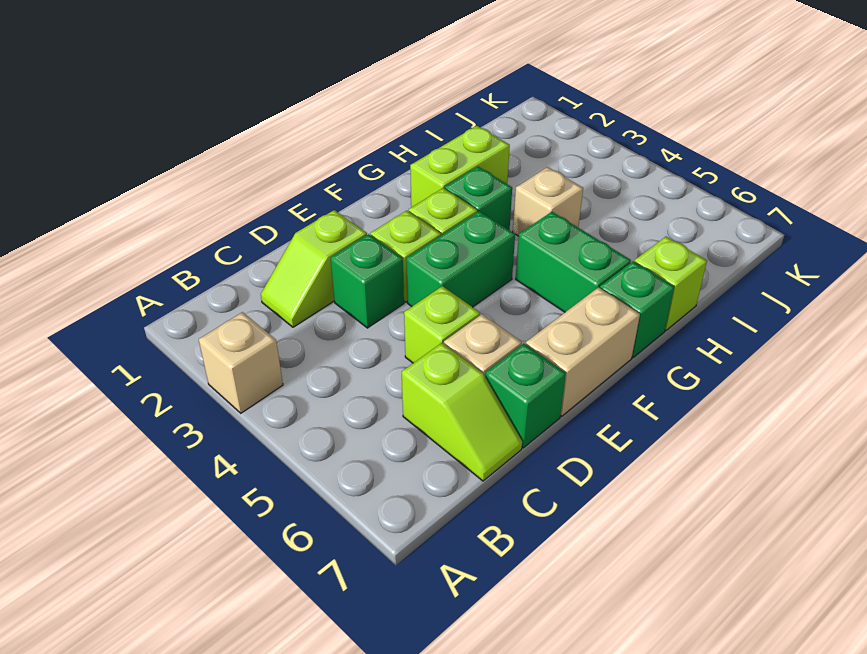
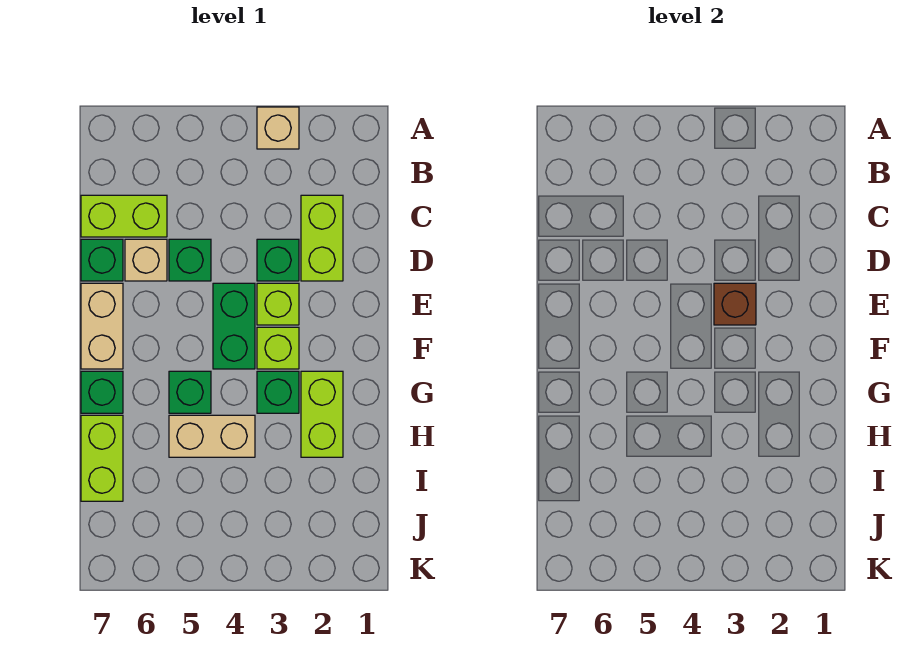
lime 1x2 slope [261,210,367,327] -> lime 1x2 brick [301,195,343,281]
lime 1x2 slope [402,343,522,481] -> lime 1x2 brick [81,195,167,237]
lime 1x1 brick [404,286,480,363] -> green 1x1 brick [169,239,211,281]
none -> brown 1x1 brick [714,283,756,325]
green 1x2 brick [516,212,631,312] -> green 1x1 brick [169,371,211,413]
tan 1x1 brick [513,167,583,236] -> tan 1x2 brick [169,415,255,457]
lime 1x1 brick [634,237,707,330] -> lime 1x2 brick [81,415,123,501]

